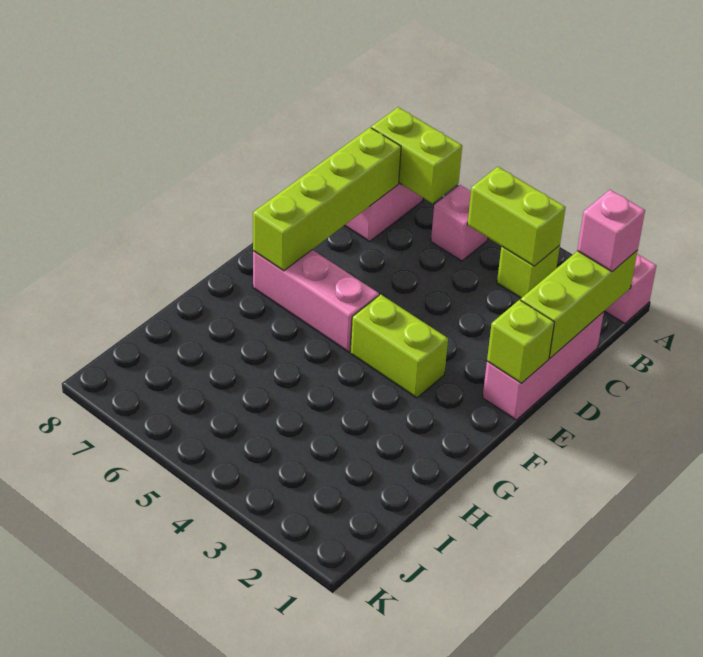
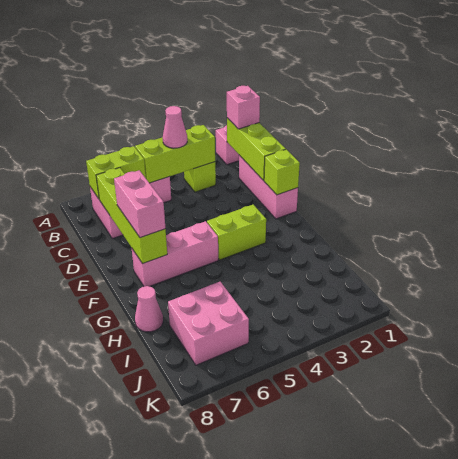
lime 1x2 brick [468,167,566,266] -> lime 1x3 brick [135,125,215,183]
none -> pink 1x1 cone [163,106,187,148]
none -> pink 1x2 brick [114,170,165,238]
none -> pink 1x1 cone [135,286,163,332]
none -> pink 2x2 brick [168,282,249,365]

